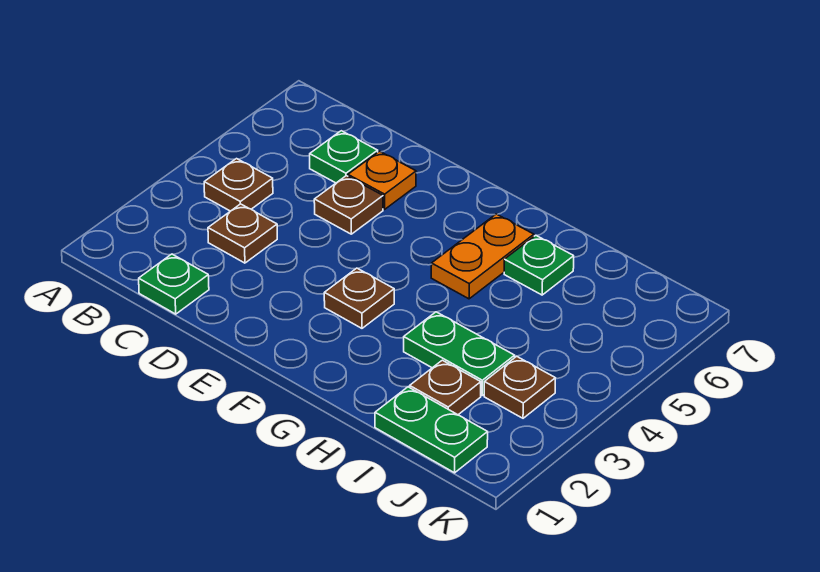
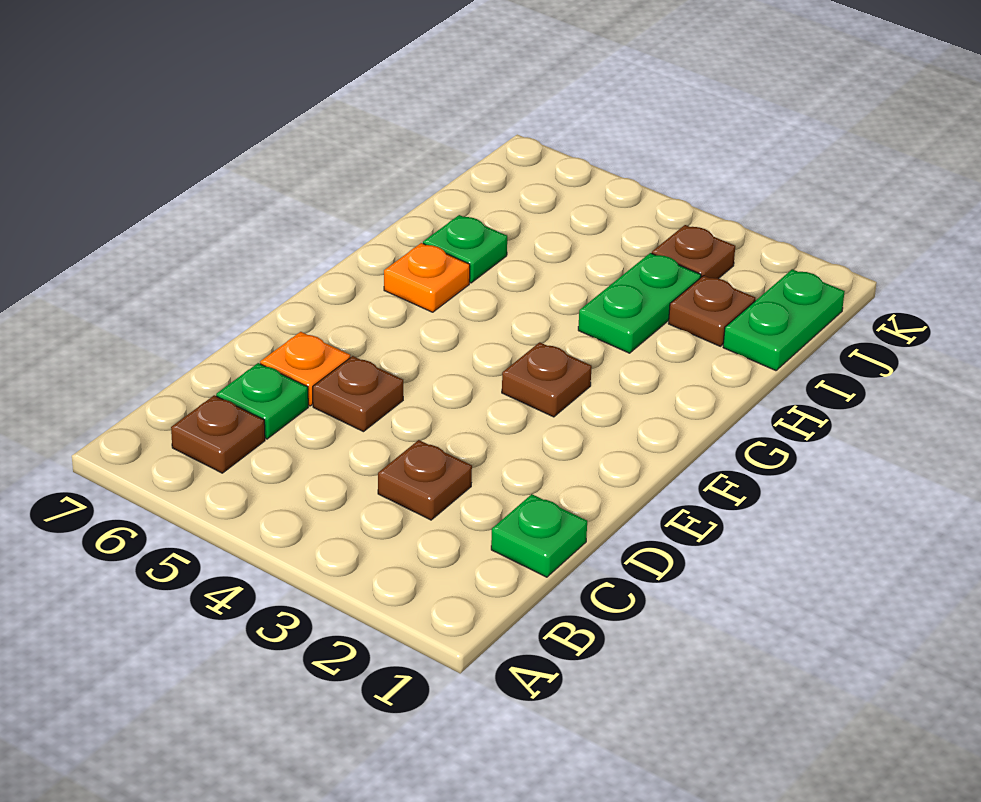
brown 1x1 plate [204,159,273,211] -> brown 1x1 plate moved to [171,395,265,473]
orange 1x2 plate [431,214,534,299] -> orange 1x1 plate [384,243,470,312]

